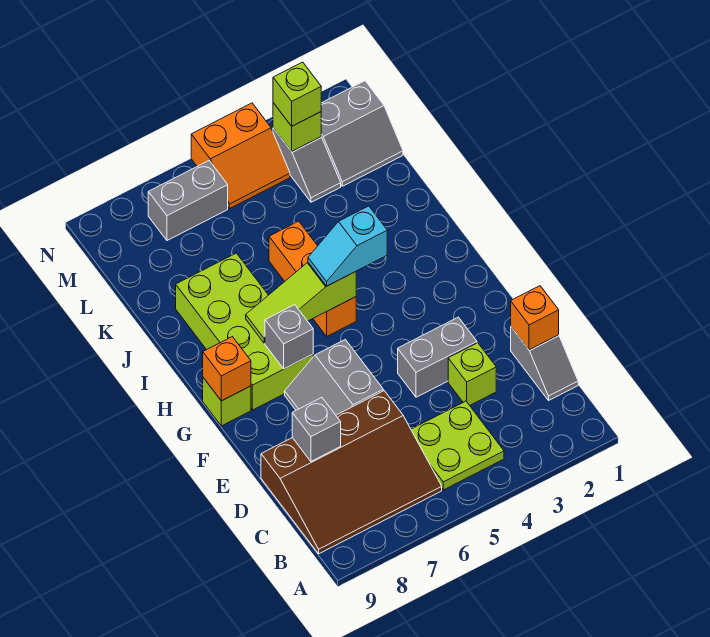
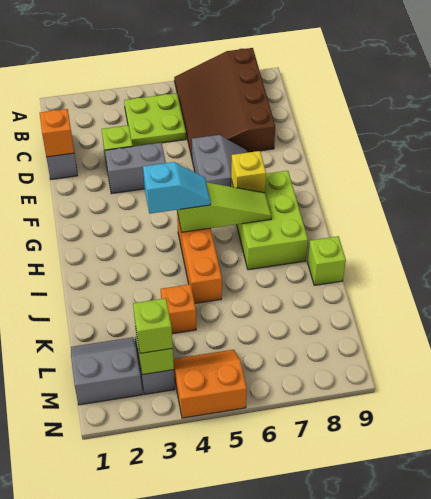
brown 3x4 slope [261,391,442,554] -> brown 3x4 slope turned to [174,48,275,157]
grey 1x1 brick [292,397,341,461] -> none
lime 2x4 brick [176,253,313,410] -> lime 2x3 brick [231,171,308,270]
grey 1x1 brick [265,305,313,369] -> yellow 1x1 brick [231,151,266,193]
lime 1x1 brick [203,378,251,426] -> lime 1x1 brick moved to [308,236,346,285]
orange 1x1 brick [203,337,251,401] -> orange 1x1 brick moved to [161,284,196,334]
grey 1x2 brick [148,161,228,240] -> none

